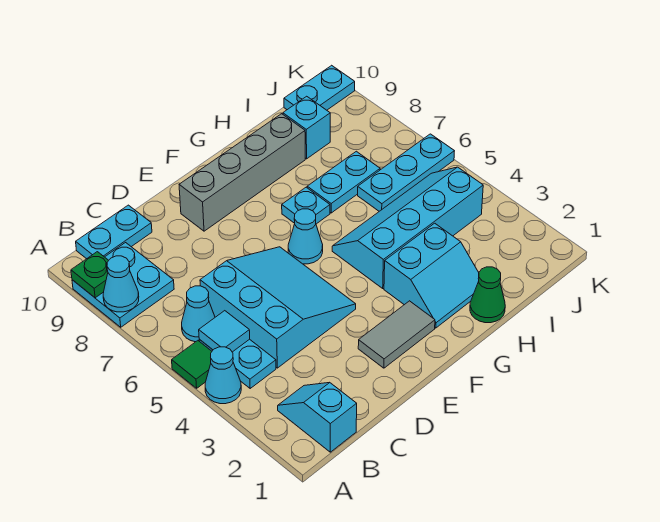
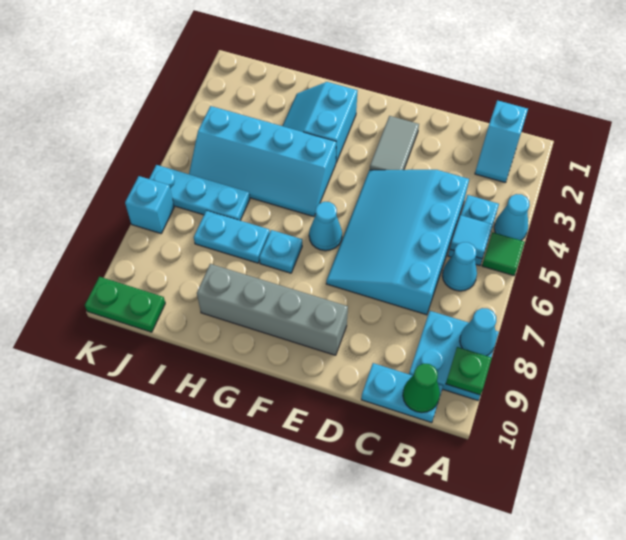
cyan 3x3 slope [200,247,356,368] -> cyan 3x4 slope [326,170,469,315]
grey 1x2 tile [358,301,435,368] -> grey 1x2 tile turned to [370,116,419,170]
cyan 2x2 slope [384,223,479,328] -> cyan 2x2 slope turned to [282,82,358,163]
green 1x1 cone [470,267,505,323] -> green 1x1 cone moved to [403,364,440,413]
cyan 1x1 brick [283,96,330,159] -> cyan 1x1 brick moved to [125,176,174,233]
cyan 1x2 plate [284,65,355,110] -> green 1x2 plate [85,277,165,332]

